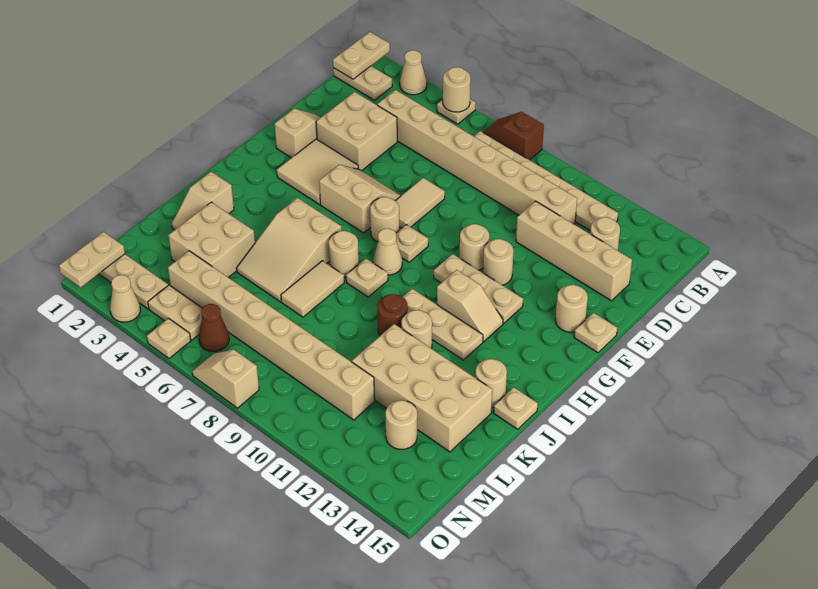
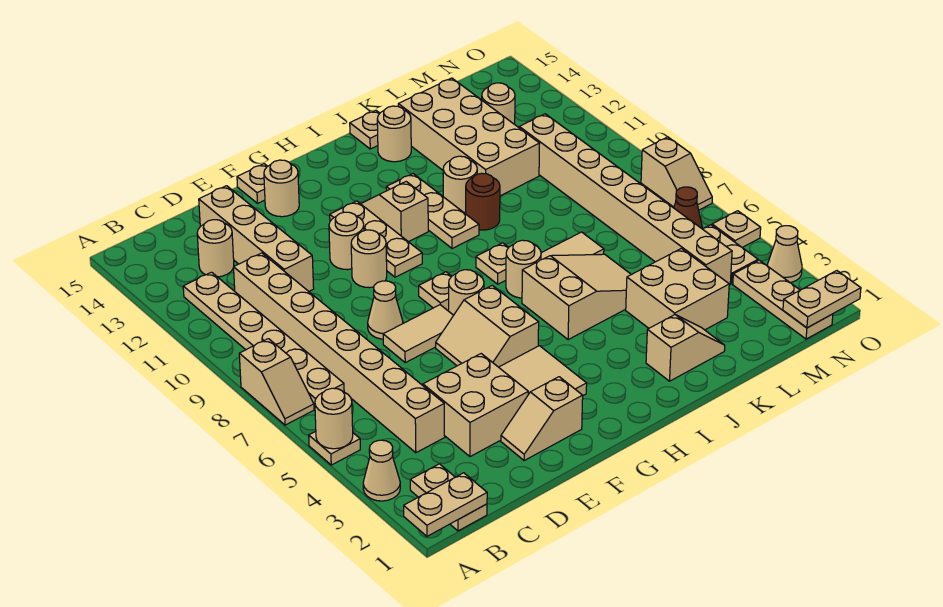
brown 1x2 slope [483,112,544,160] -> tan 1x2 slope [239,339,314,425]
tan 1x1 cone [373,229,402,275] -> tan 1x1 cone moved to [368,281,403,339]

